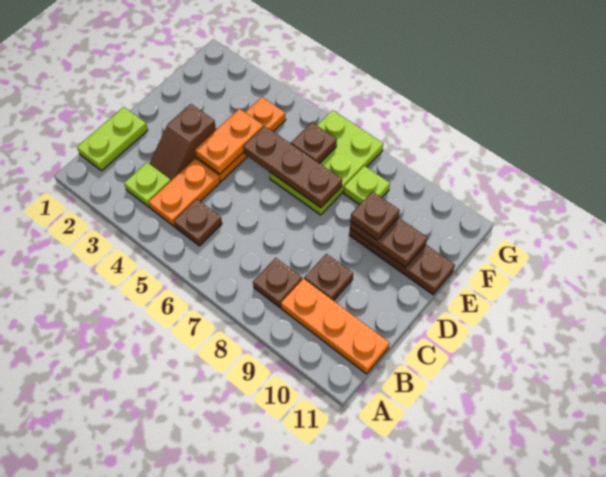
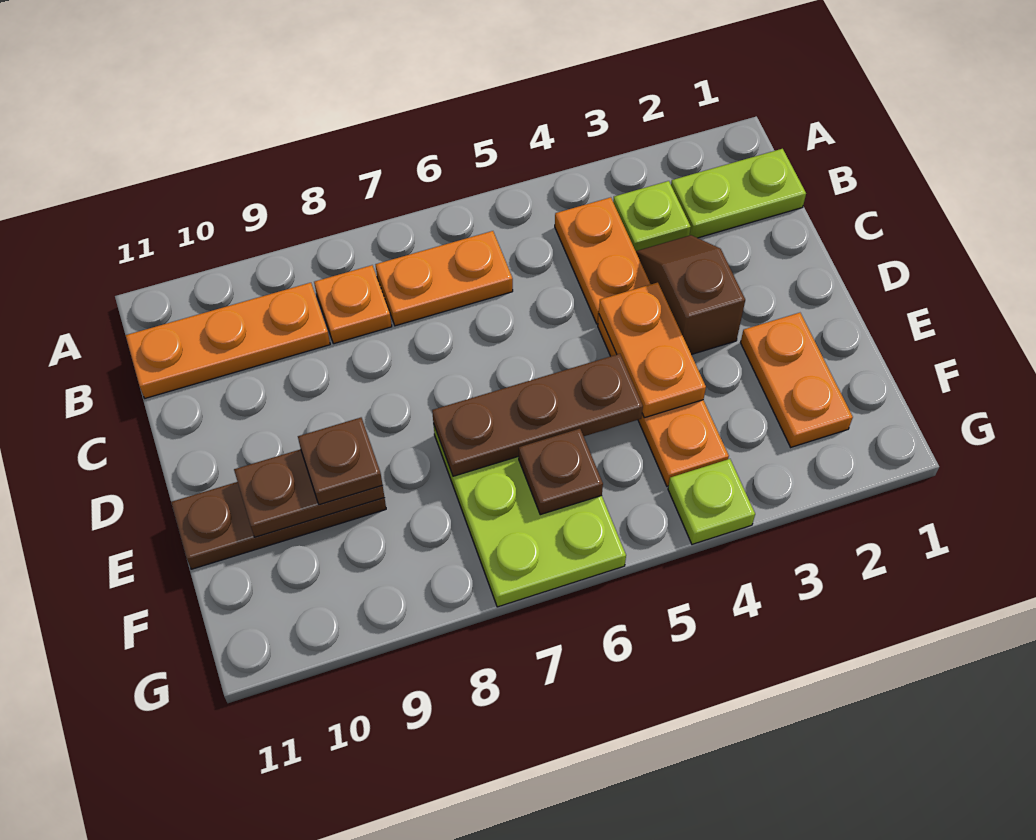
lime 1x2 plate [77,107,148,171] -> lime 1x2 plate turned to [671,149,806,238]
brown 1x1 plate [174,199,222,246] -> none
none -> orange 1x2 plate [376,231,513,326]
brown 1x1 plate [253,258,302,307] -> orange 1x1 plate [314,265,392,344]
brown 1x1 plate [304,254,353,301] -> none
none -> orange 1x2 plate [741,313,853,447]
lime 1x1 plate [344,166,390,205] -> lime 1x1 plate moved to [668,459,755,544]

